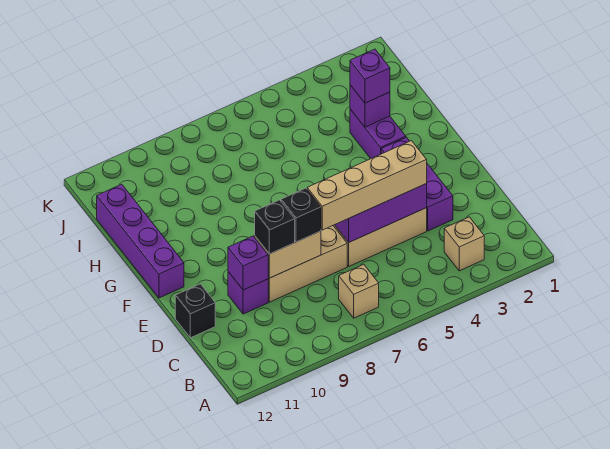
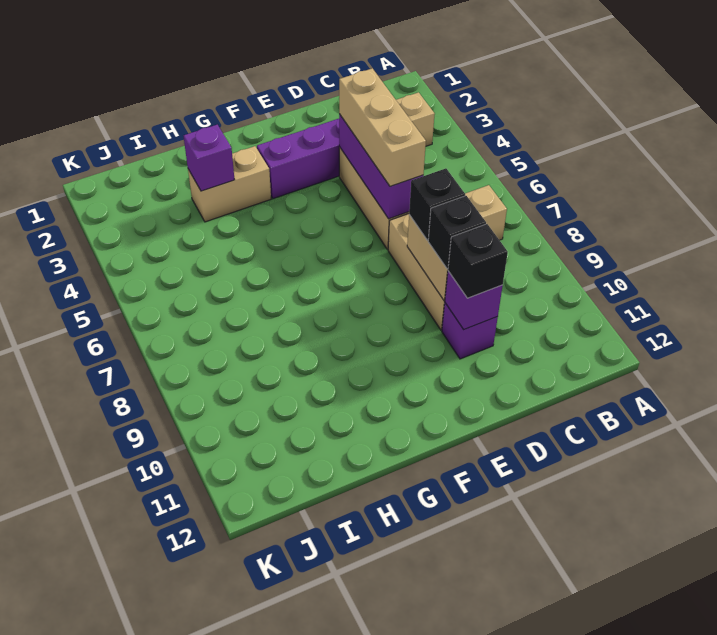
tan 1x4 brick [307,141,427,230] -> tan 1x3 brick [339,68,426,186]
black 1x1 brick [175,284,215,338] -> black 1x1 brick moved to [448,224,508,298]
purple 1x4 brick [97,184,184,298] -> none
purple 1x2 brick [350,109,406,159] -> tan 1x2 brick [188,146,271,222]
purple 1x1 brick [350,49,390,103] -> none

